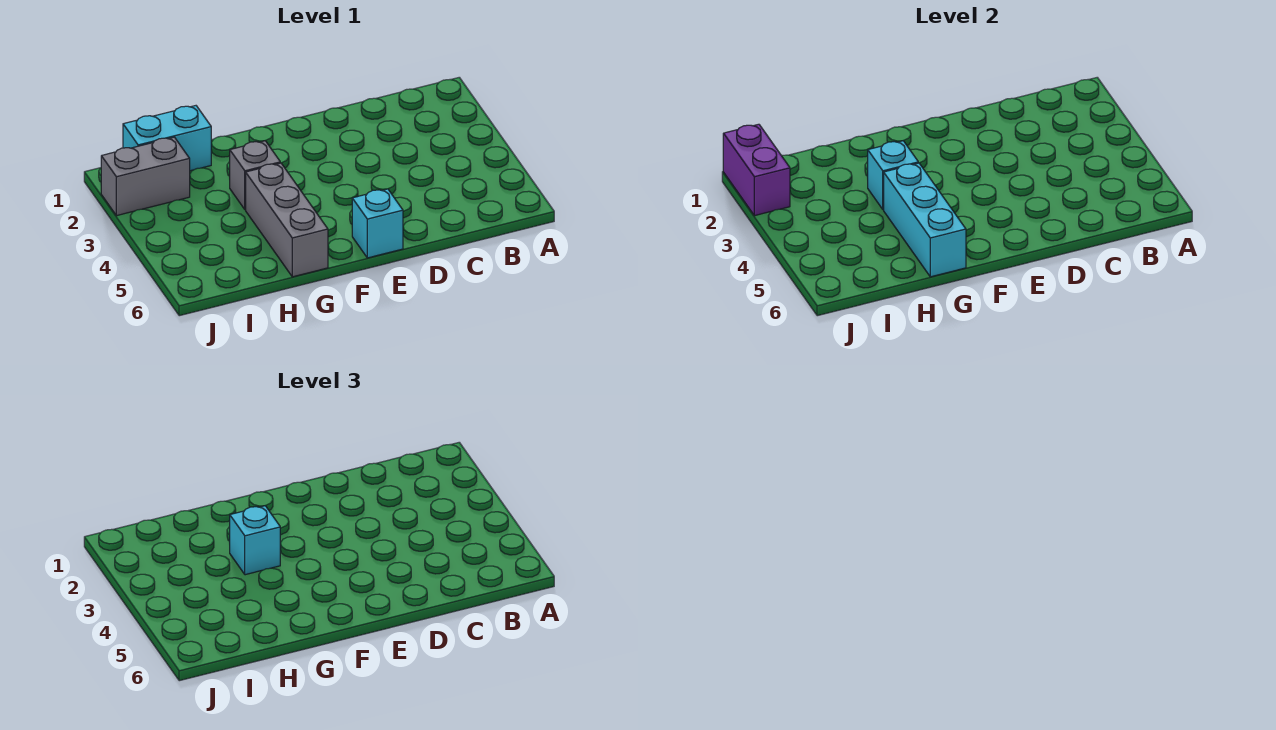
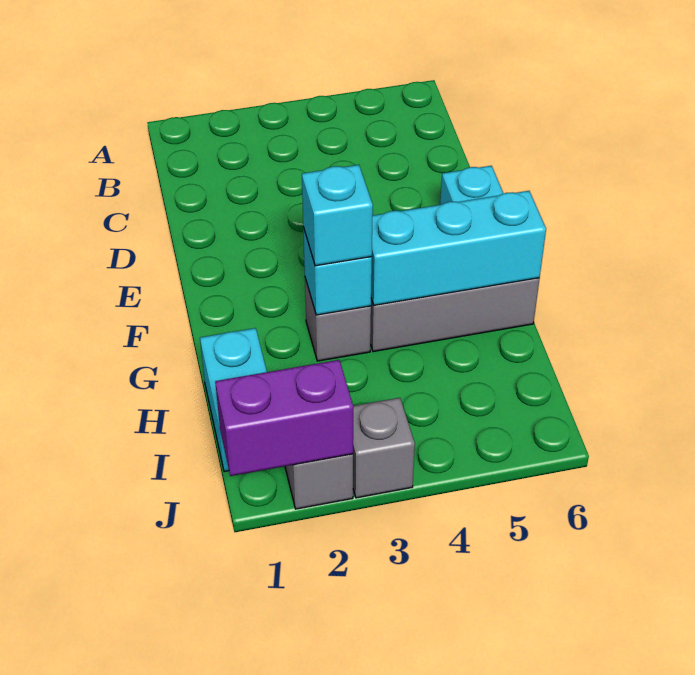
none -> grey 1x1 brick [353,398,415,498]

